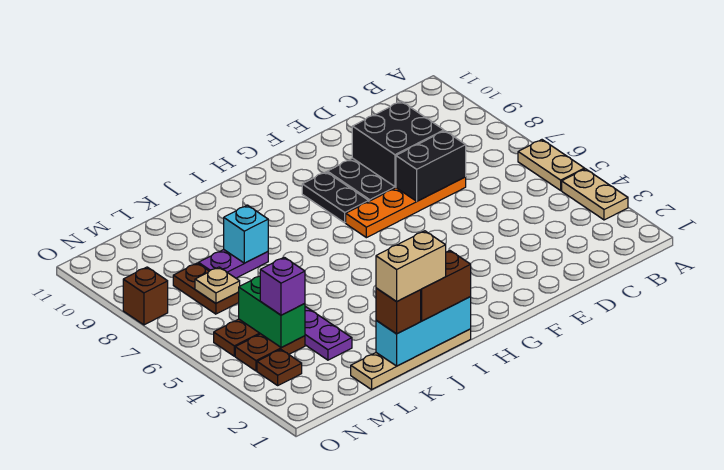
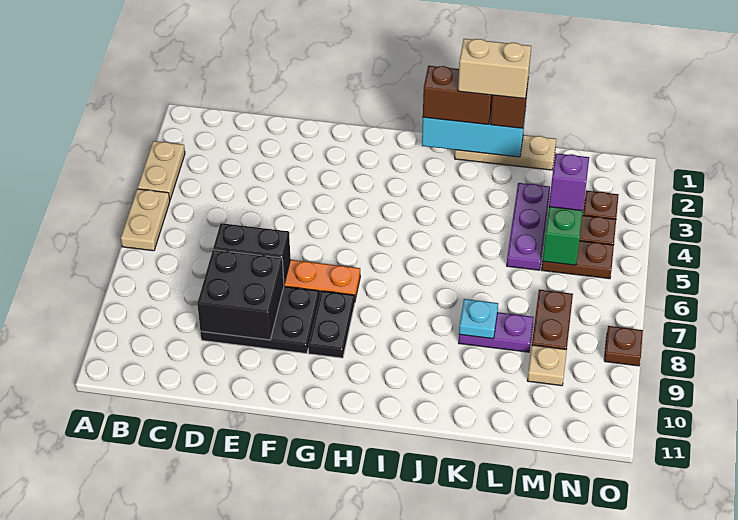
tan 1x4 plate [351,329,471,390] -> tan 1x3 plate [455,135,556,170]
cyan 1x1 brick [224,205,268,263] -> cyan 1x1 plate [459,299,498,339]
tan 1x1 plate [195,267,240,303] -> tan 1x1 plate moved to [527,345,567,386]
brown 1x1 brick [123,267,168,325] -> brown 1x1 plate [604,326,643,366]

